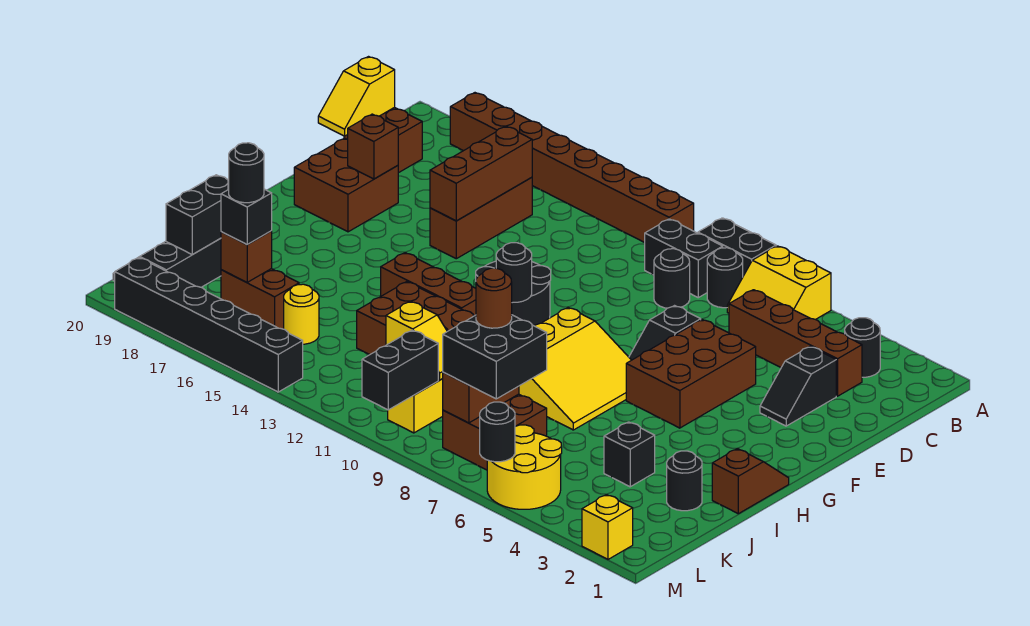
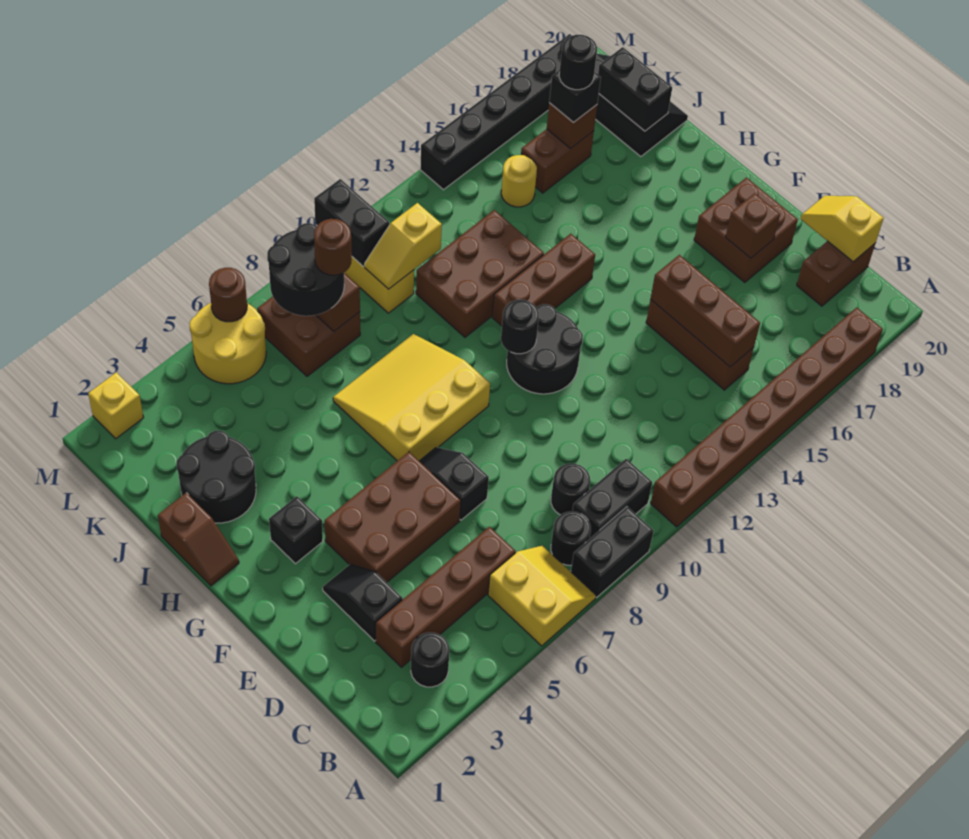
yellow 2x2 slope [727,246,831,320] -> yellow 2x2 slope turned to [488,546,596,646]
brown 2x3 brick [626,320,756,428] -> brown 2x3 brick turned to [325,452,461,582]
yellow 3x3 slope [519,308,631,430] -> yellow 3x3 slope turned to [333,334,490,461]
black 1x1 round brick [667,451,702,511] -> black 2x2 round brick [176,431,256,523]
black 1x1 brick [604,422,655,487] -> black 1x1 brick moved to [269,496,323,564]
black 2x2 brick [443,315,547,399] -> black 2x2 round brick [267,223,344,316]
black 1x1 round brick [480,402,515,462] -> brown 1x1 round brick [209,268,247,322]

